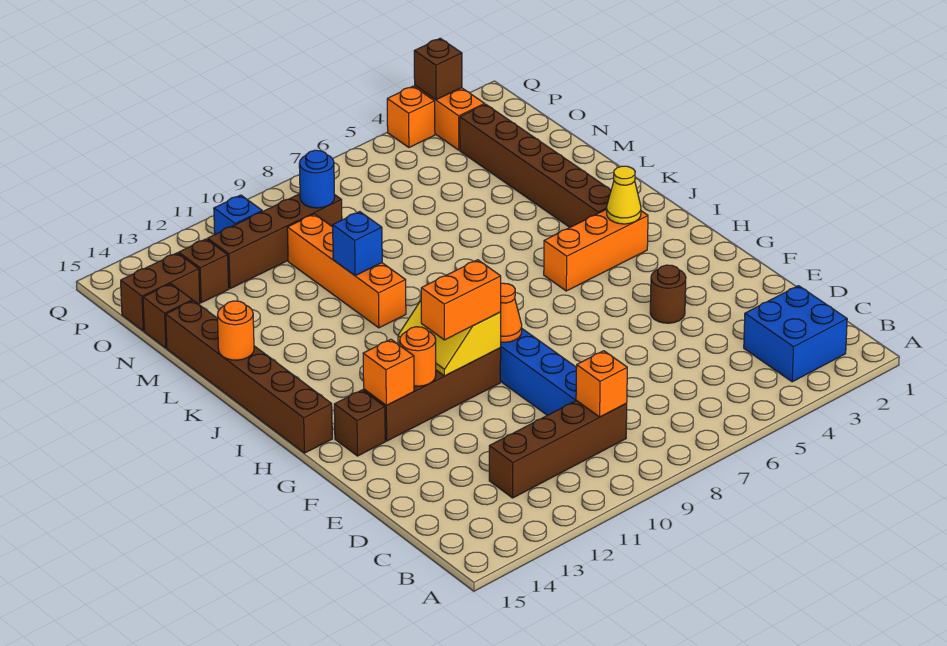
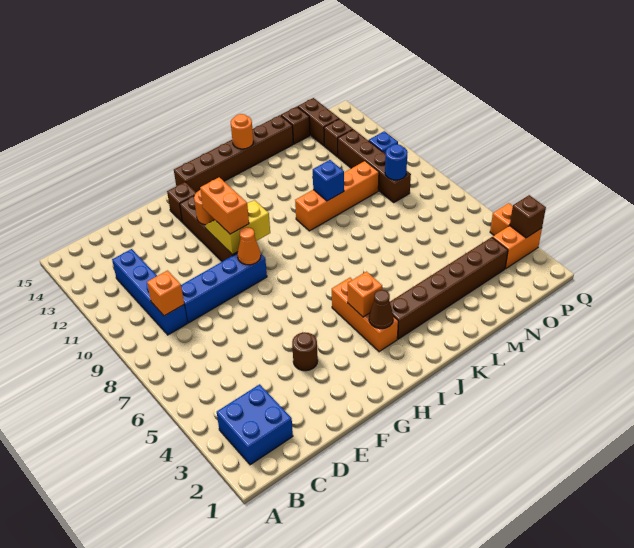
brown 1x4 brick [489,401,627,498] -> blue 1x4 brick [112,249,188,335]
orange 1x1 brick [363,339,414,405] -> orange 1x1 brick moved to [348,272,382,317]
yellow 1x1 cone [607,166,641,224] -> brown 1x1 cone [369,290,393,329]

